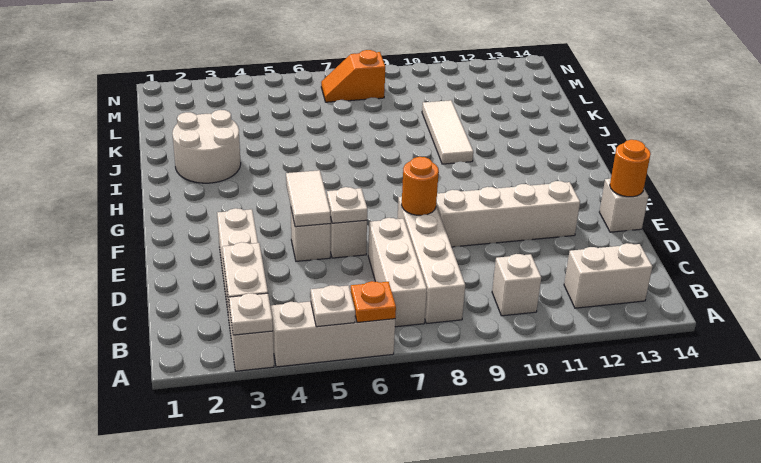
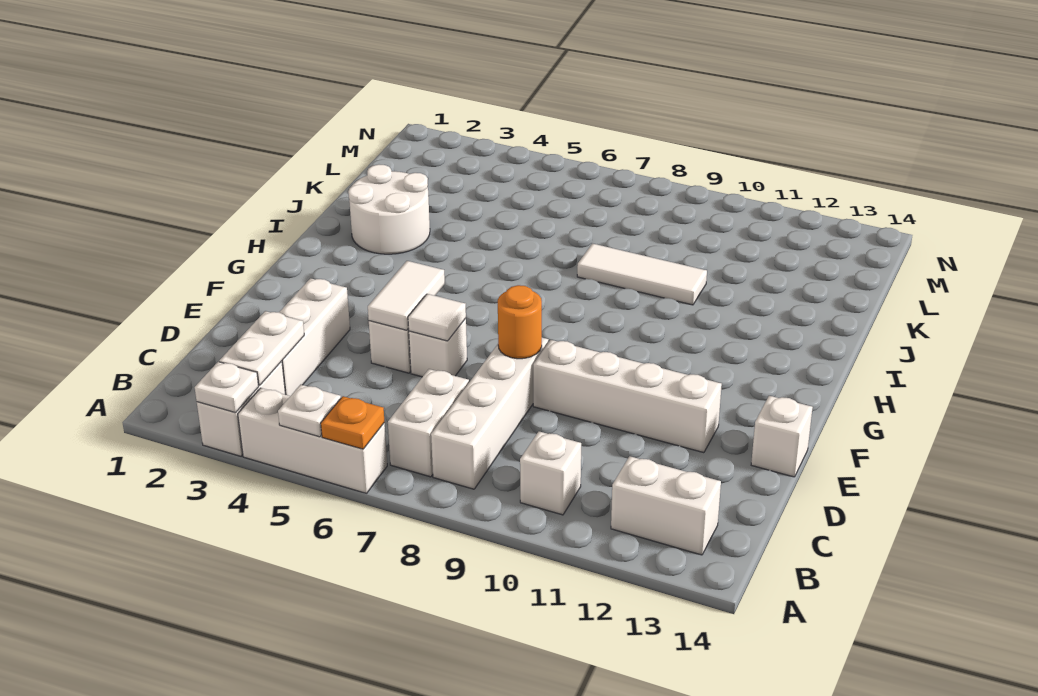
white 1x3 brick [368,218,427,327] -> white 1x2 brick [388,369,469,477]
white 1x1 plate [327,187,367,223] -> white 1x1 tile [408,294,466,341]
orange 1x1 round brick [610,140,651,197] -> none
white 1x3 tile [422,100,473,164] -> white 1x3 tile turned to [577,244,707,305]
orange 1x2 slope [321,50,385,102] -> none

